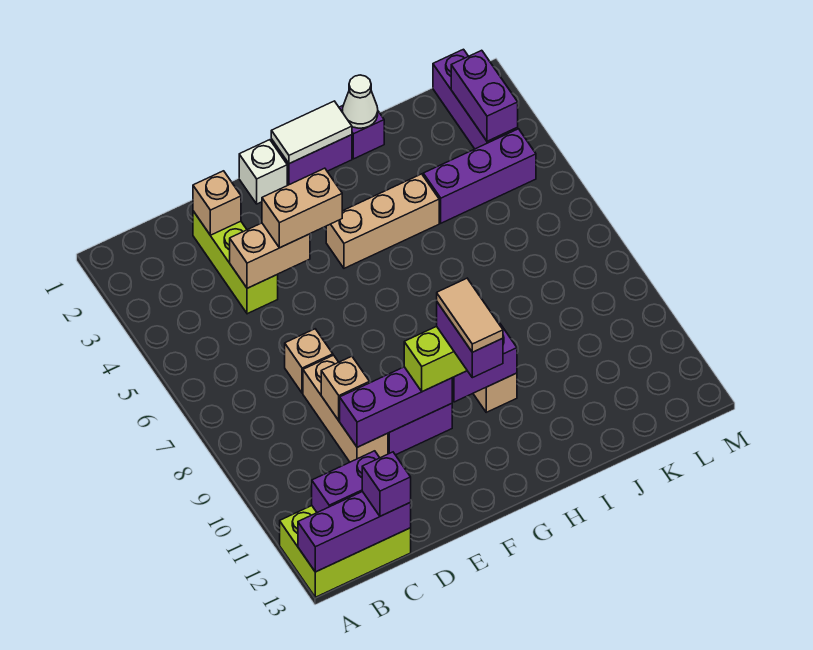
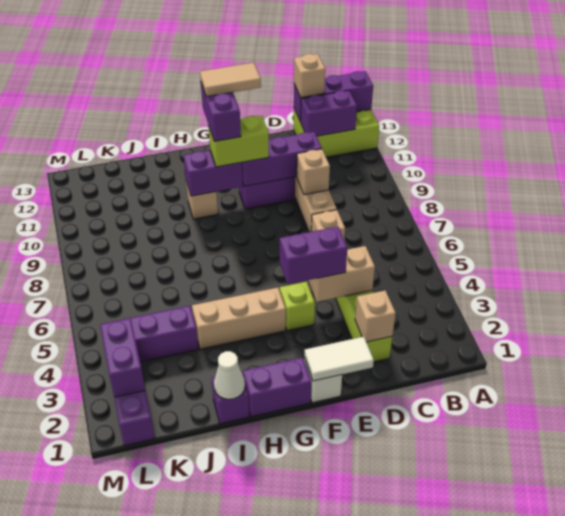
purple 1x1 brick [362,452,411,516] -> tan 1x1 brick [294,54,325,98]
tan 1x2 brick [262,168,342,248] -> purple 1x2 brick [280,227,347,284]
none -> lime 1x1 brick [280,282,315,331]
white 1x2 tile [271,101,352,164] -> white 1x2 tile moved to [304,337,374,381]
tan 1x2 tile [437,278,503,352] -> tan 1x2 tile turned to [200,63,261,97]

